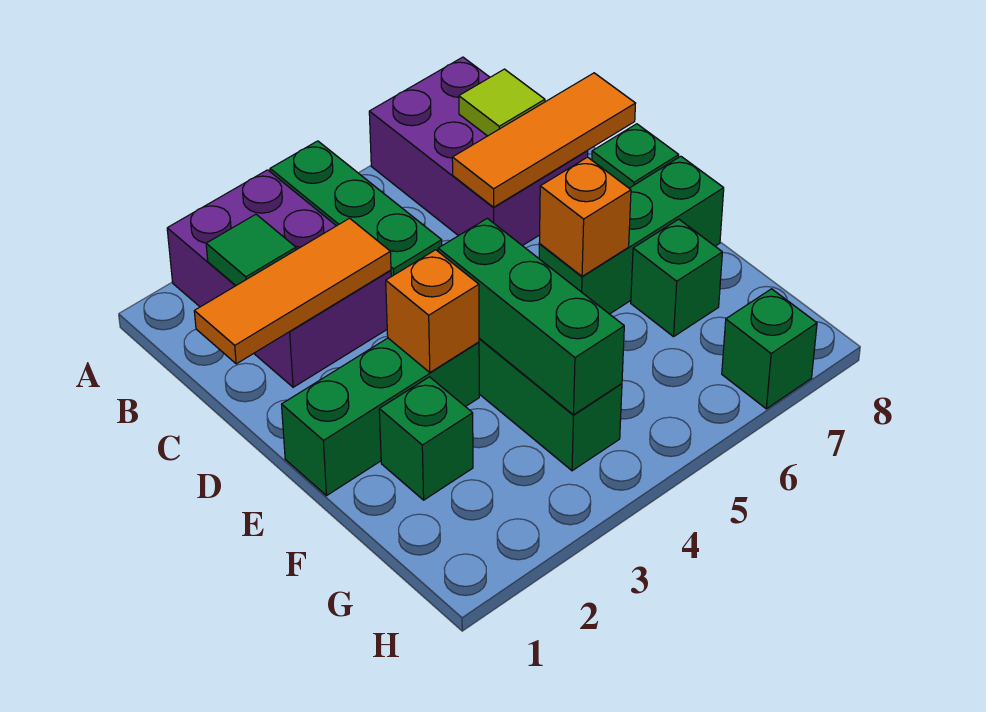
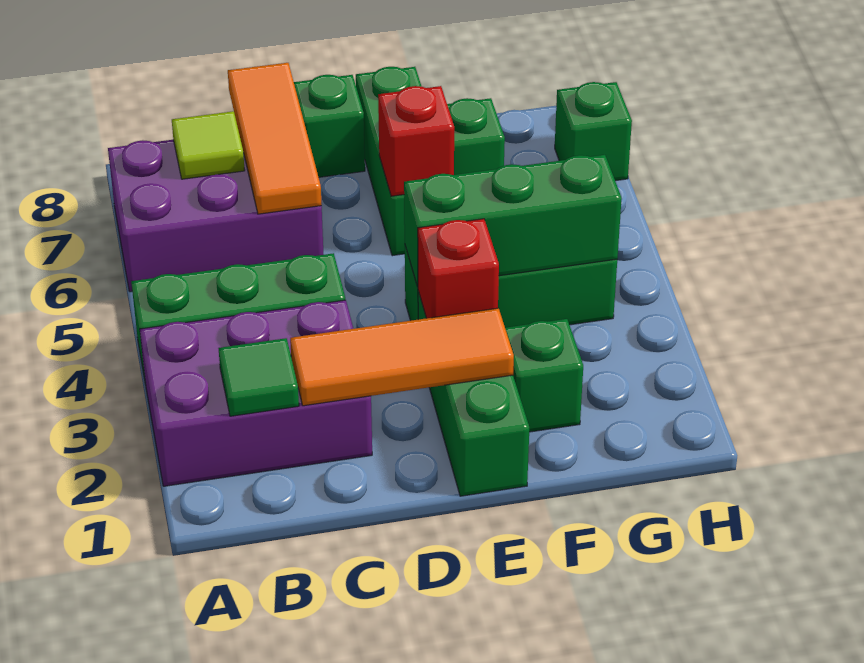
orange 1x3 tile [194,218,391,364] -> orange 1x3 tile turned to [290,308,514,406]
orange 1x1 brick [386,250,479,373] -> red 1x1 brick [418,219,499,318]
orange 1x1 brick [539,157,631,276] -> red 1x1 brick [378,86,454,196]

